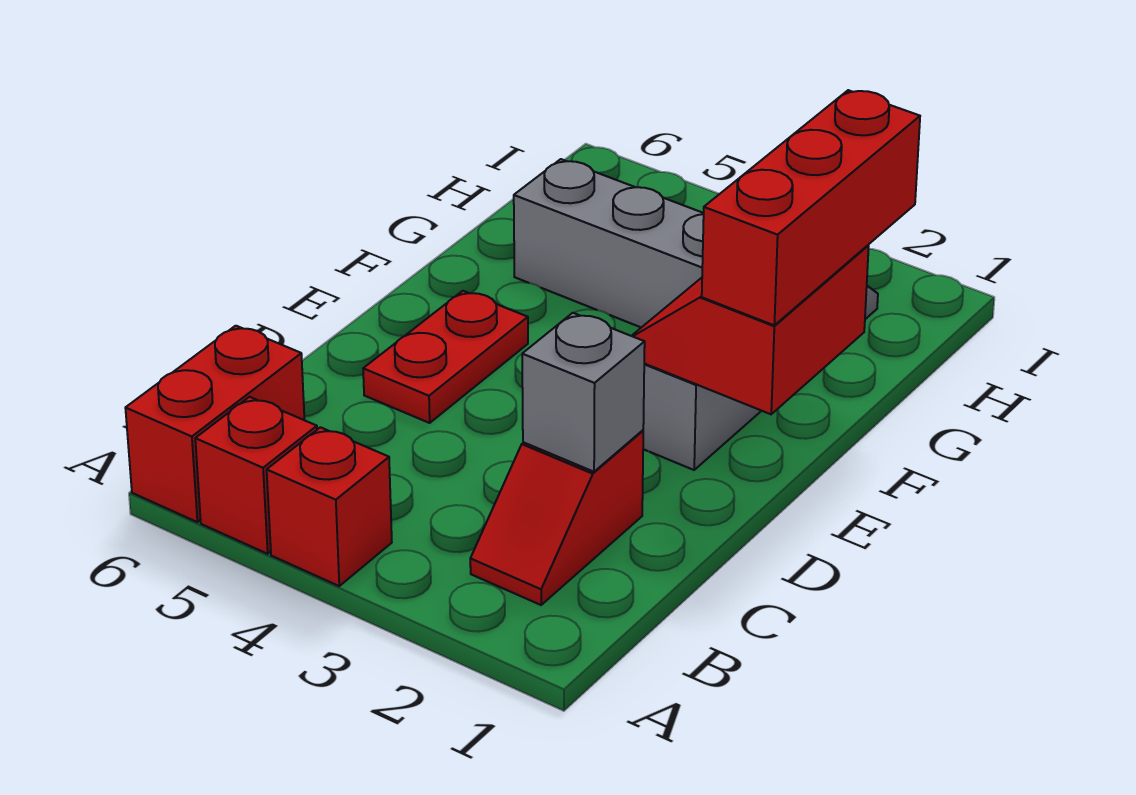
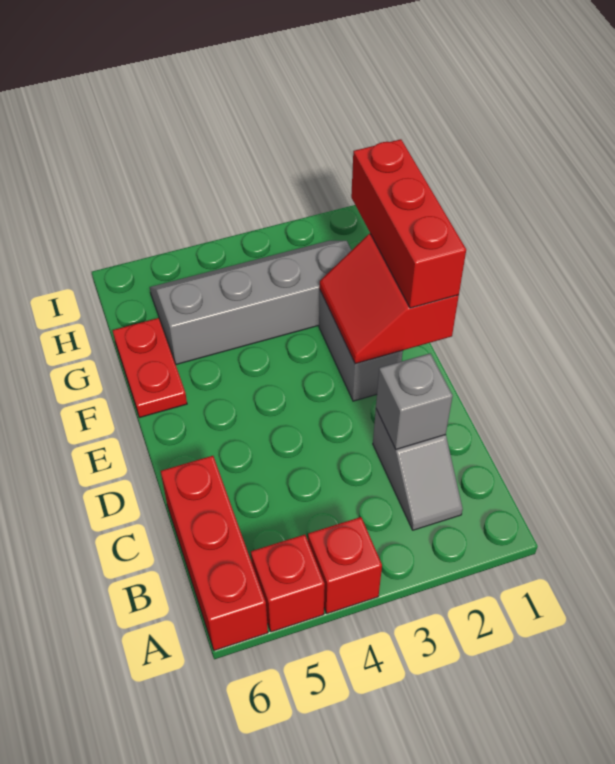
red 1x2 brick [125,326,304,522] -> red 1x3 brick [161,456,268,651]
red 1x2 slope [470,430,643,605] -> grey 1x2 slope [373,409,463,530]
red 1x2 plate [363,291,528,423] -> red 1x2 plate moved to [113,318,187,418]

